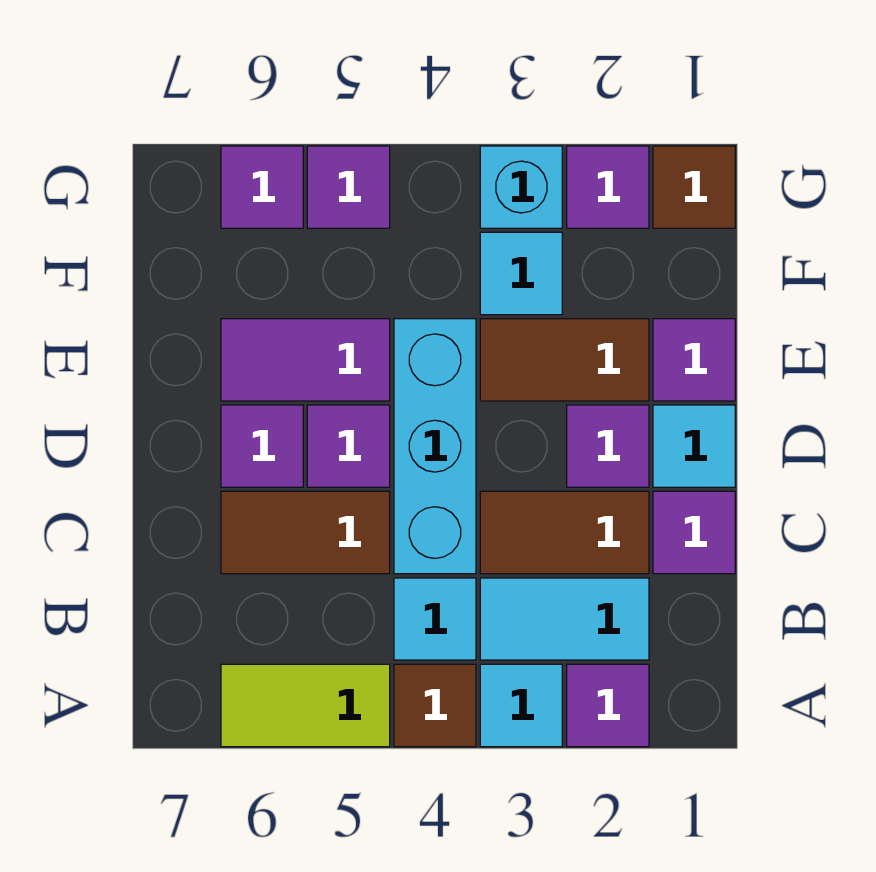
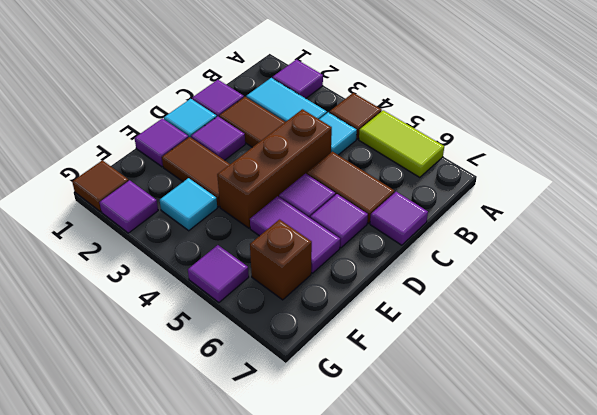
cyan 1x1 tile [480,664,562,747] -> none
cyan 1x3 brick [394,319,476,574] -> brown 1x3 brick [217,109,332,228]
none -> brown 1x1 brick [250,220,312,300]
cyan 1x1 brick [480,146,562,228] -> none
purple 1x1 tile [221,146,303,228] -> purple 1x1 tile moved to [370,192,428,245]

